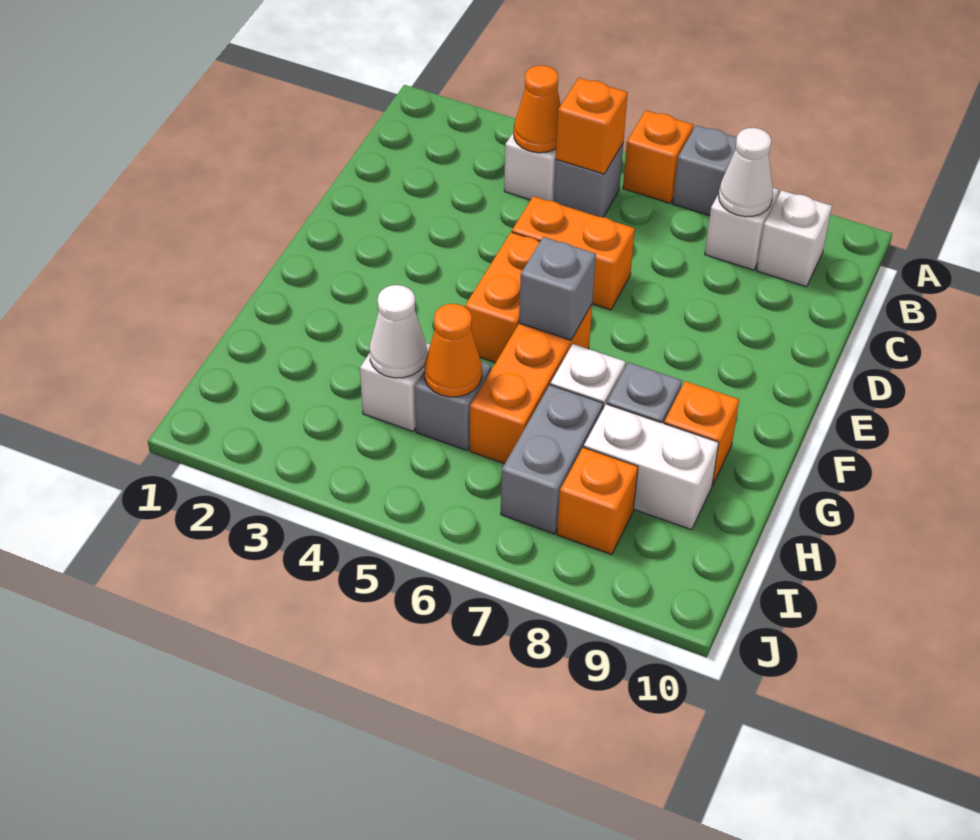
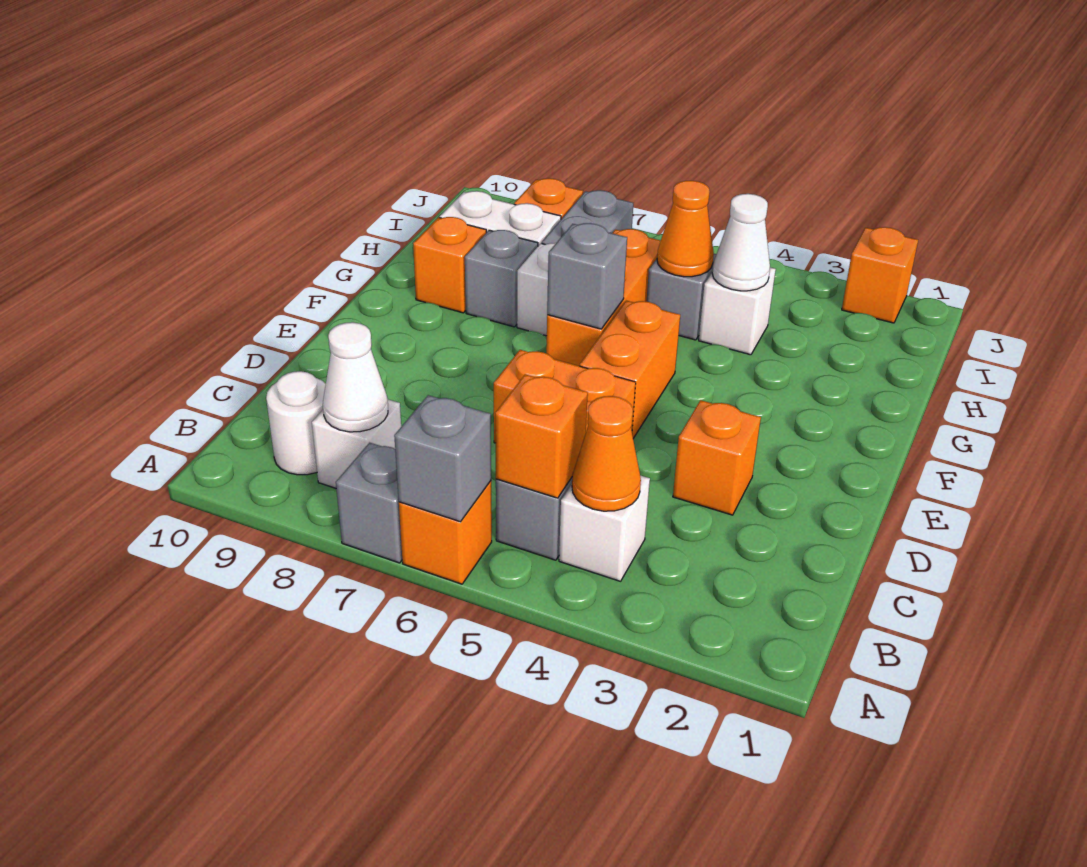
none -> grey 1x1 brick [394,395,491,522]
white 1x1 brick [757,190,832,287] -> white 1x1 round brick [266,371,326,475]
none -> orange 1x1 brick [673,400,761,515]
none -> orange 1x1 brick [842,227,918,323]

